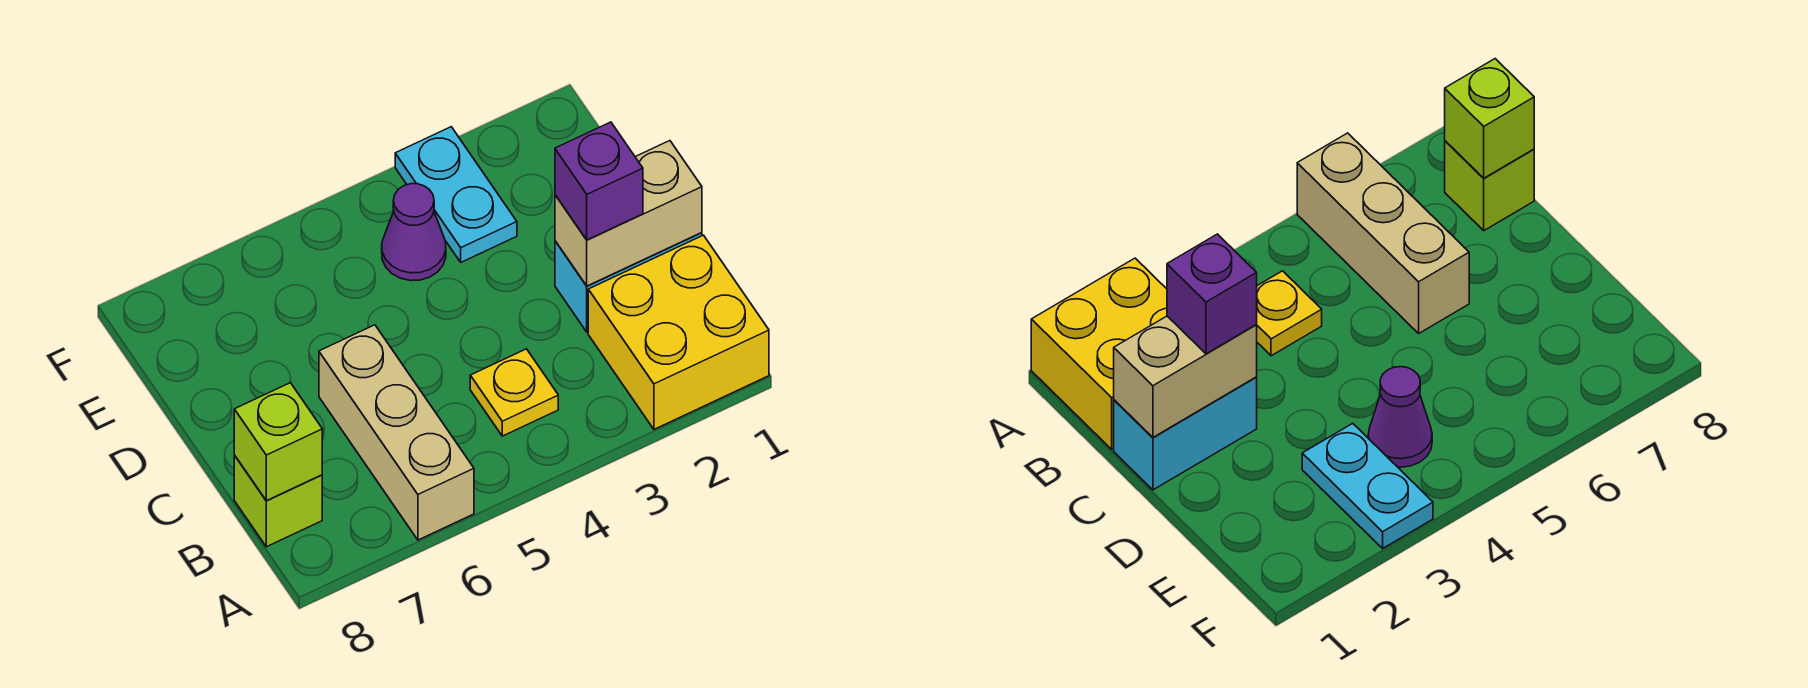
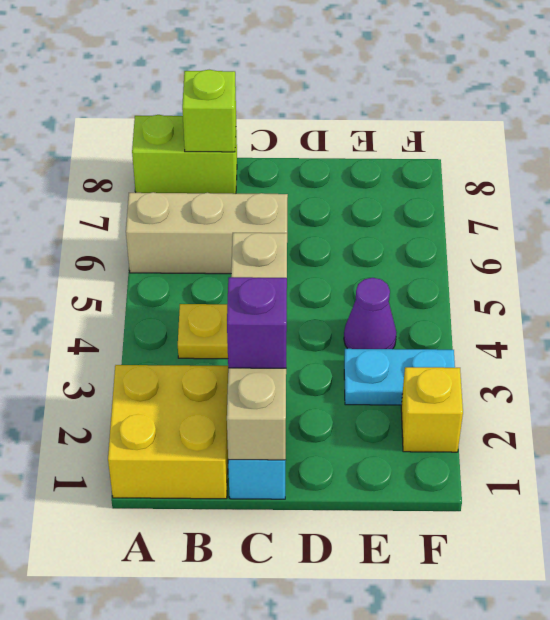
lime 1x1 brick [234,455,322,547] -> lime 1x2 brick [132,115,237,194]
tan 1x2 brick [555,141,702,286] -> tan 1x4 brick [227,233,287,460]
none -> yellow 1x1 brick [401,367,463,452]

